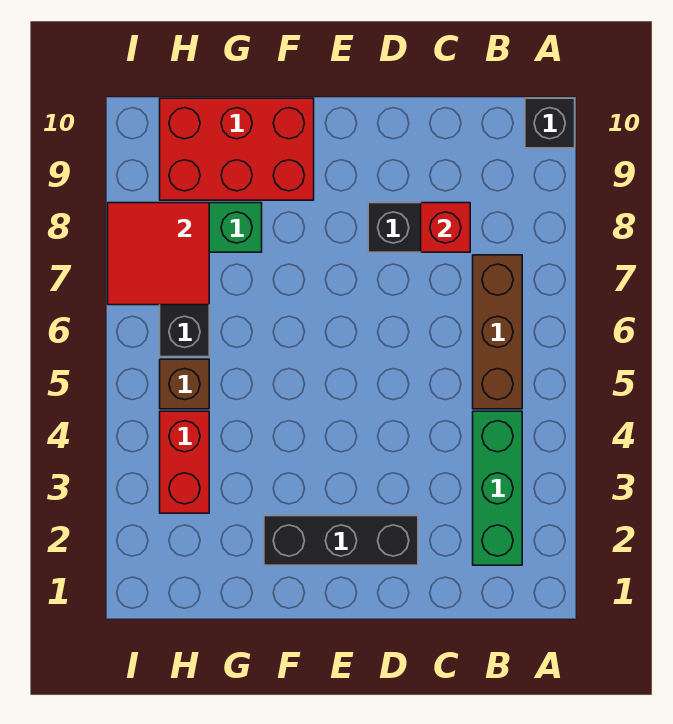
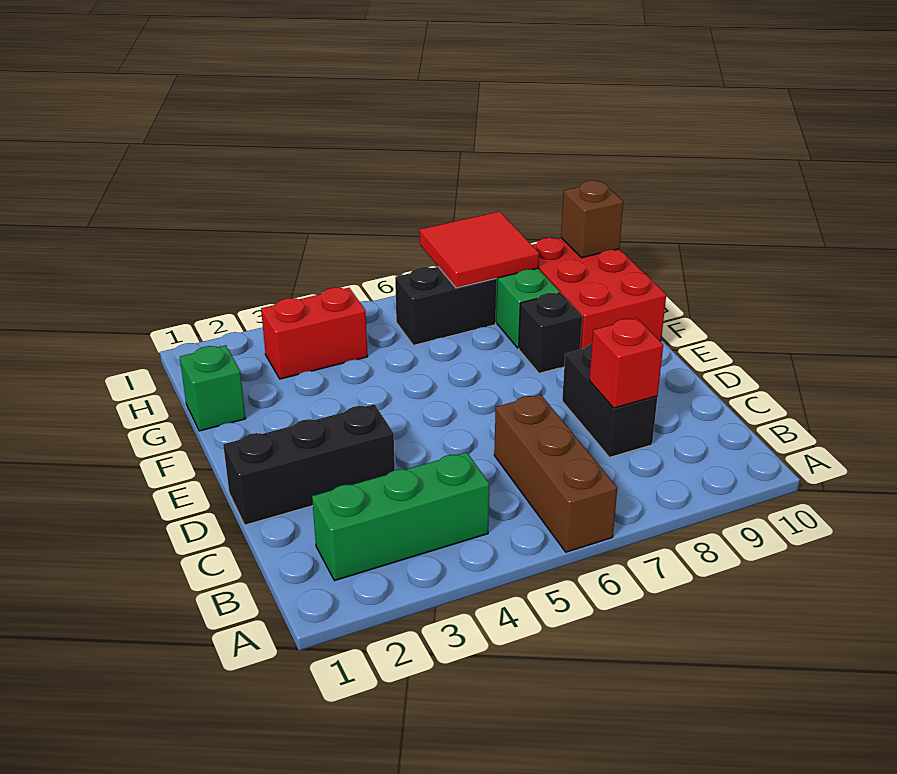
black 1x1 brick [525,98,575,148] -> black 1x1 brick moved to [519,293,582,373]
brown 1x3 brick [473,255,522,409] -> brown 1x3 brick turned to [494,395,617,552]
black 1x3 brick [264,516,418,565] -> black 1x3 brick turned to [223,404,395,525]
none -> green 1x1 brick [180,345,246,431]
brown 1x1 brick [160,359,209,409] -> brown 1x1 brick moved to [561,181,623,258]

